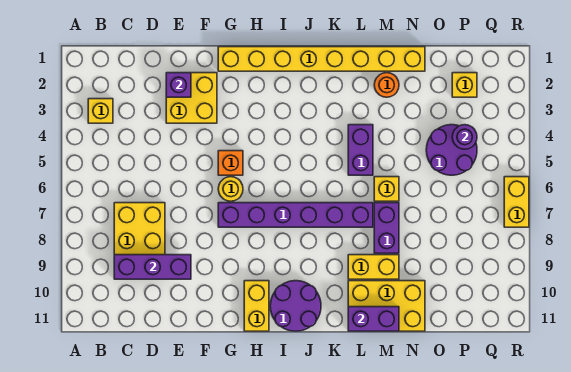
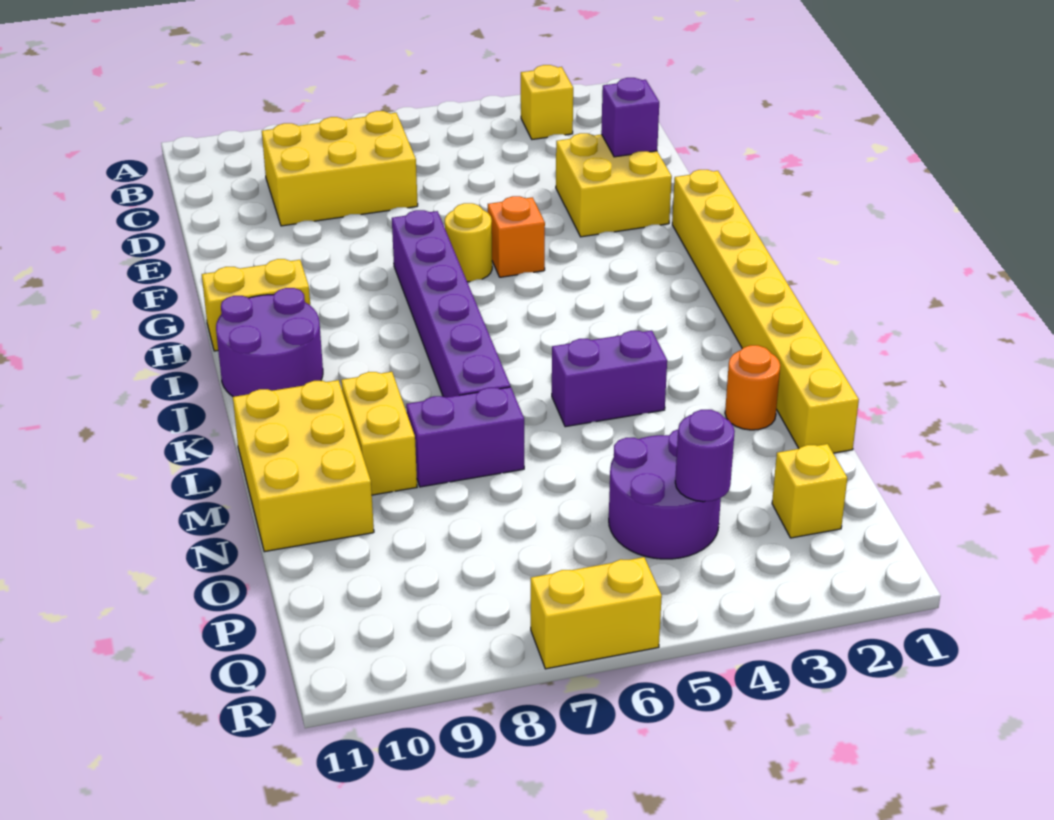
purple 1x3 brick [114,255,191,279] -> none
purple 1x2 brick [348,307,399,331] -> none
yellow 1x1 brick [374,177,399,201] -> none

